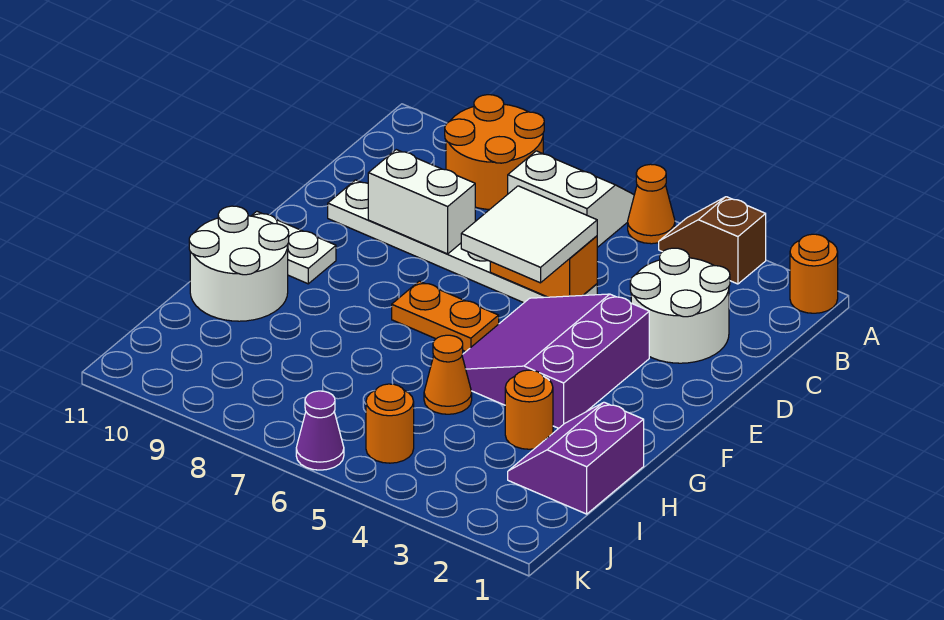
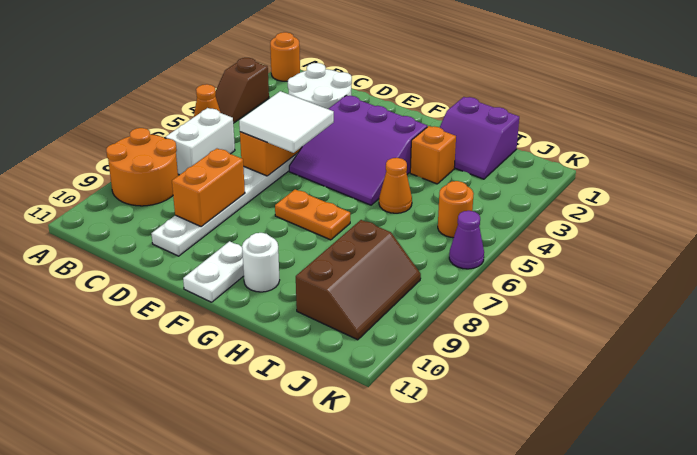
white 1x2 brick [368,150,475,254] -> orange 1x2 brick [172,149,245,227]
orange 1x2 plate [392,281,499,352] -> orange 1x2 plate turned to [275,189,350,240]
white 2x2 round brick [189,206,289,321] -> white 1x1 round brick [242,233,280,292]
orange 1x1 round brick [505,370,553,449] -> orange 1x1 brick [410,126,456,184]
none -> brown 2x3 slope [296,220,421,340]

